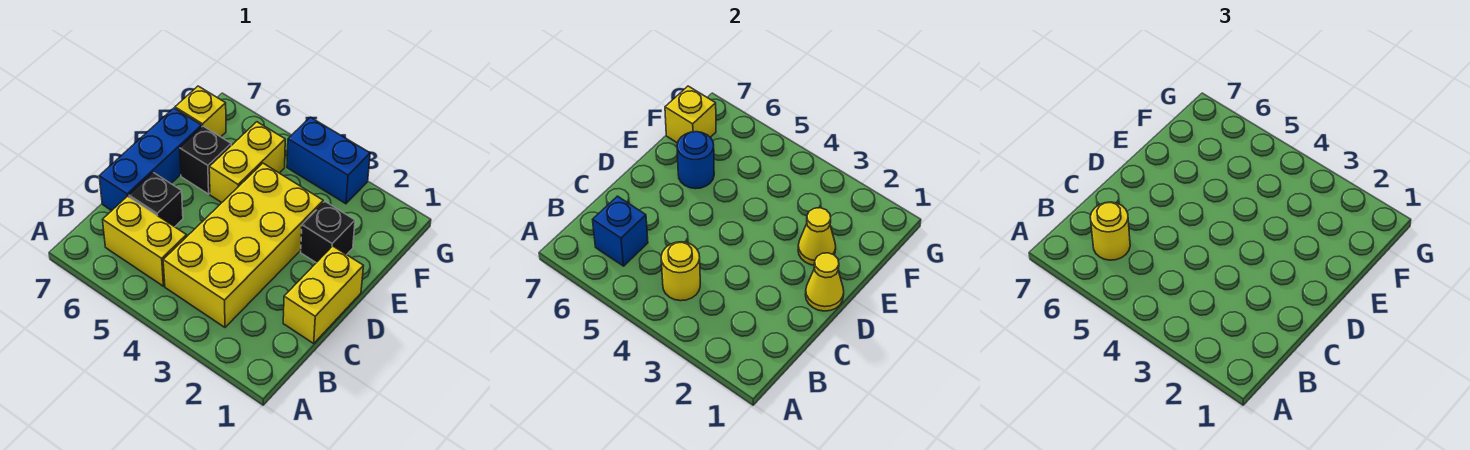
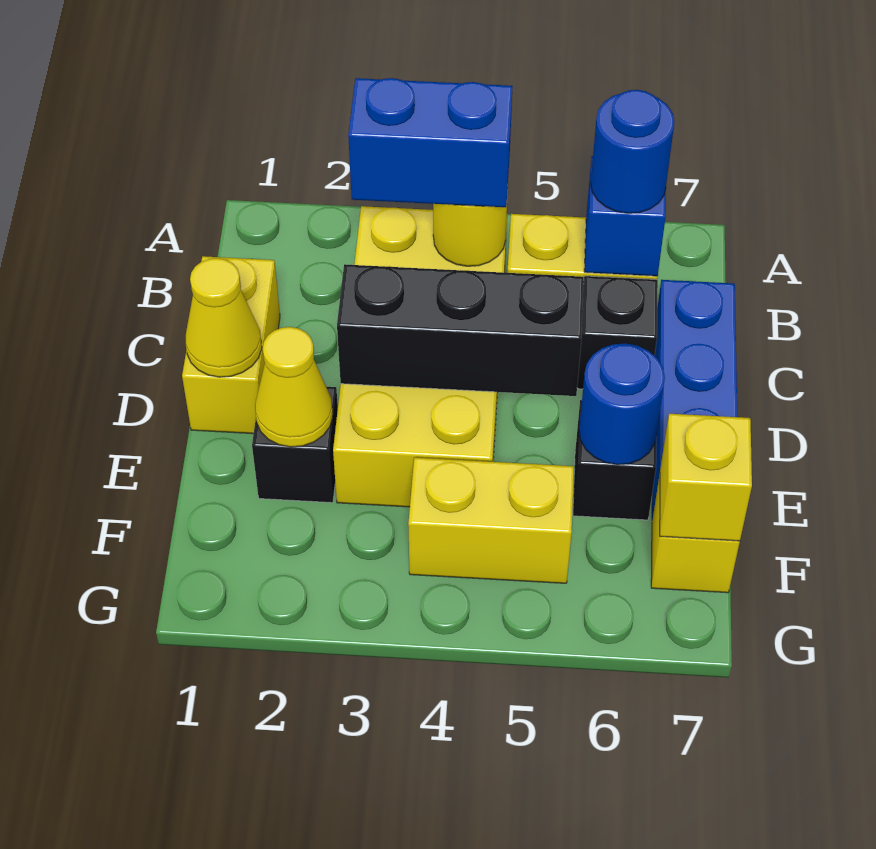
yellow 1x1 round brick [1090,202,1130,260] -> blue 1x1 round brick [591,90,674,213]
none -> black 1x3 brick [337,264,584,396]
yellow 1x2 brick [209,122,285,203] -> yellow 1x2 brick turned to [408,458,574,583]
blue 1x2 brick [287,117,370,204] -> blue 1x2 brick moved to [348,78,512,207]

